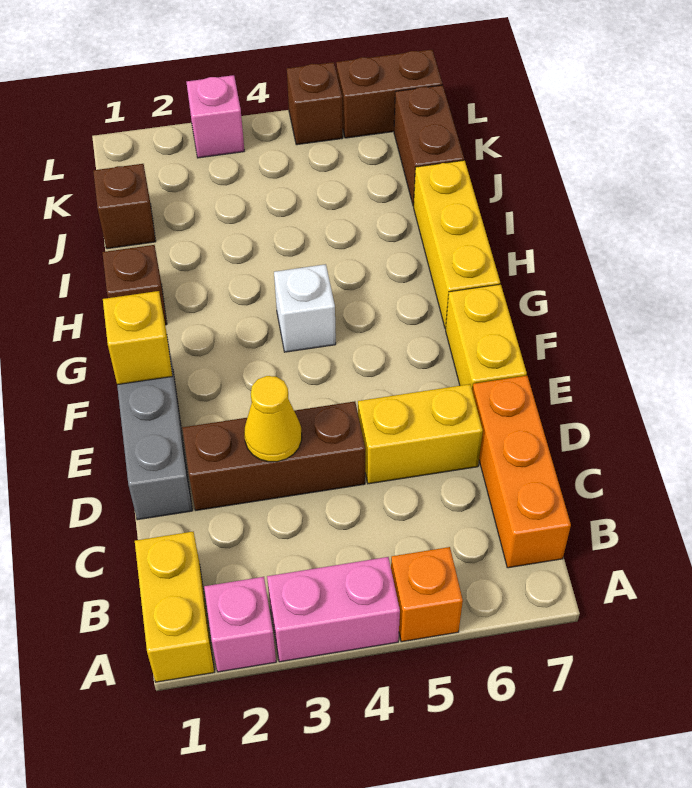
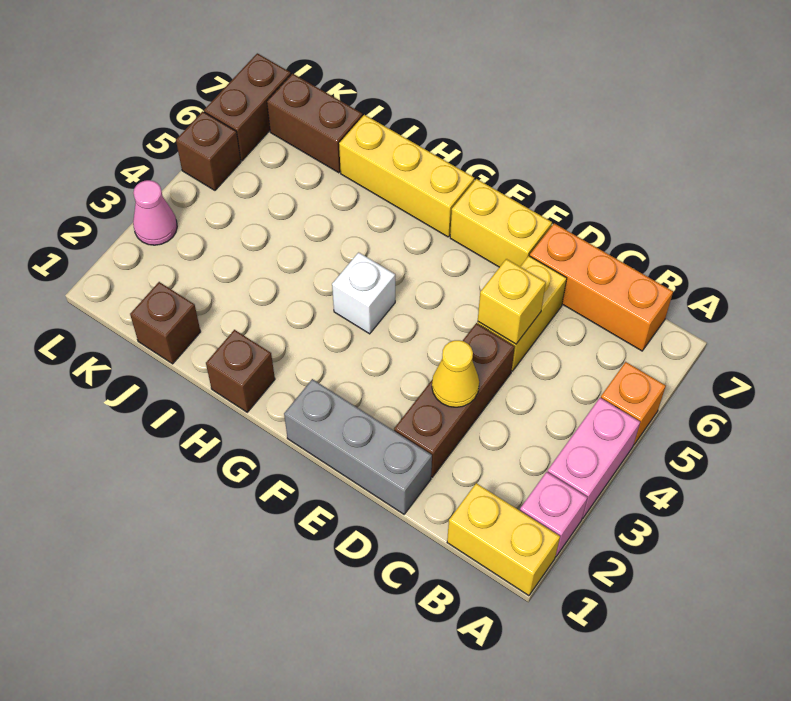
yellow 1x1 brick [103,291,172,385] -> yellow 1x1 brick moved to [478,259,546,344]
pink 1x1 brick [187,75,244,158] -> pink 1x1 cone [133,180,177,245]

